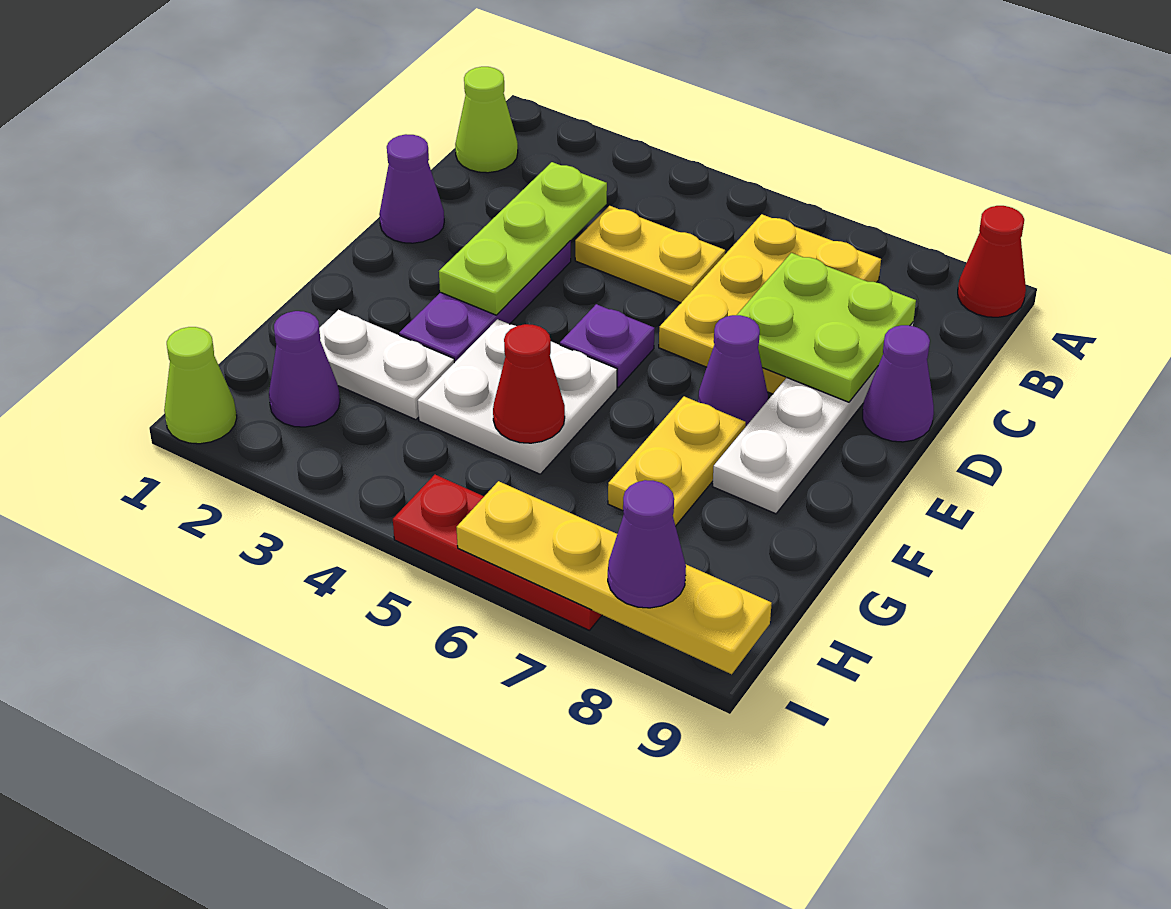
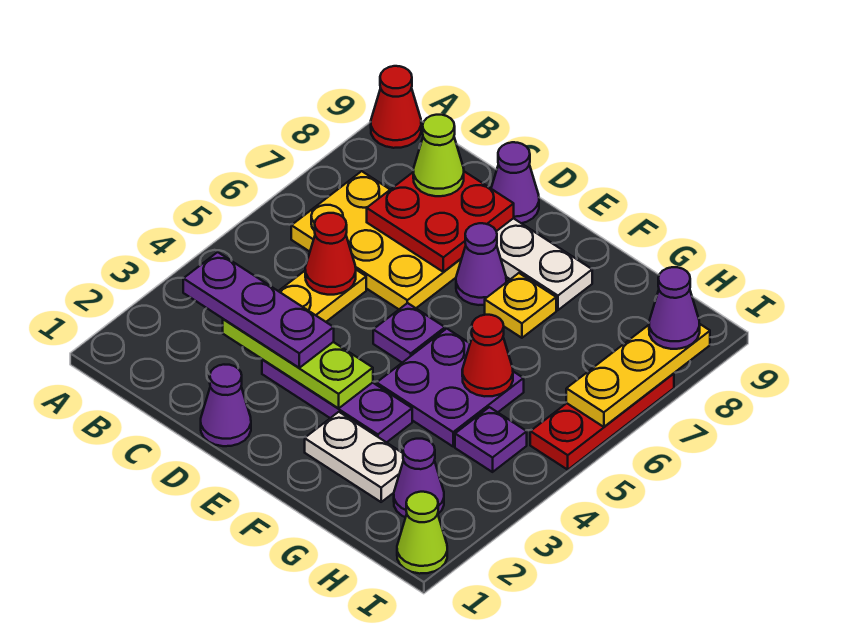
lime 1x1 cone [455,67,518,173] -> lime 1x1 cone moved to [413,115,464,196]
none -> purple 1x3 plate [183,252,334,368]
none -> red 1x1 cone [305,213,356,295]
lime 2x2 plate [737,253,916,402] -> red 2x2 plate [367,171,514,272]
white 2x2 plate [418,319,617,474] -> purple 2x2 plate [377,329,524,446]
yellow 1x2 plate [608,396,746,526] -> yellow 1x1 plate [485,273,556,338]
white 1x2 plate [319,310,454,420] -> white 1x2 plate turned to [305,412,403,502]
none -> purple 1x1 plate [455,407,527,472]
yellow 1x4 plate [456,481,772,674] -> yellow 1x3 plate [566,324,710,427]

